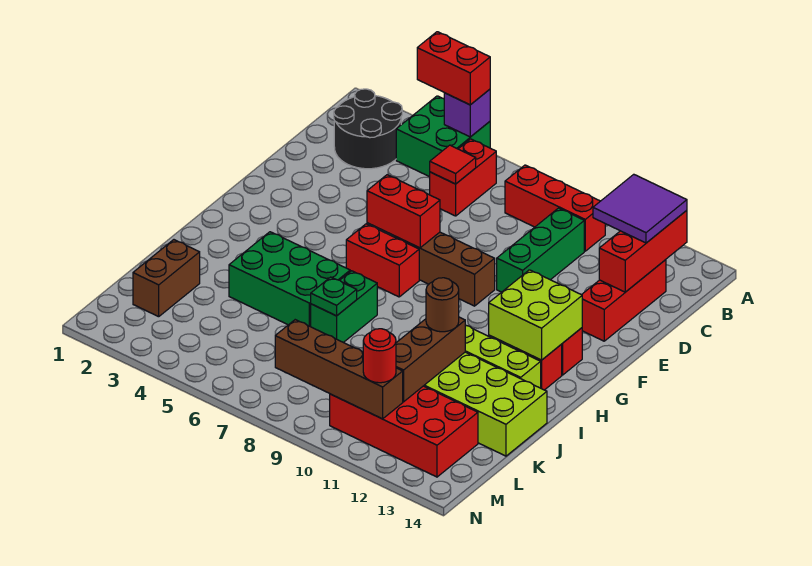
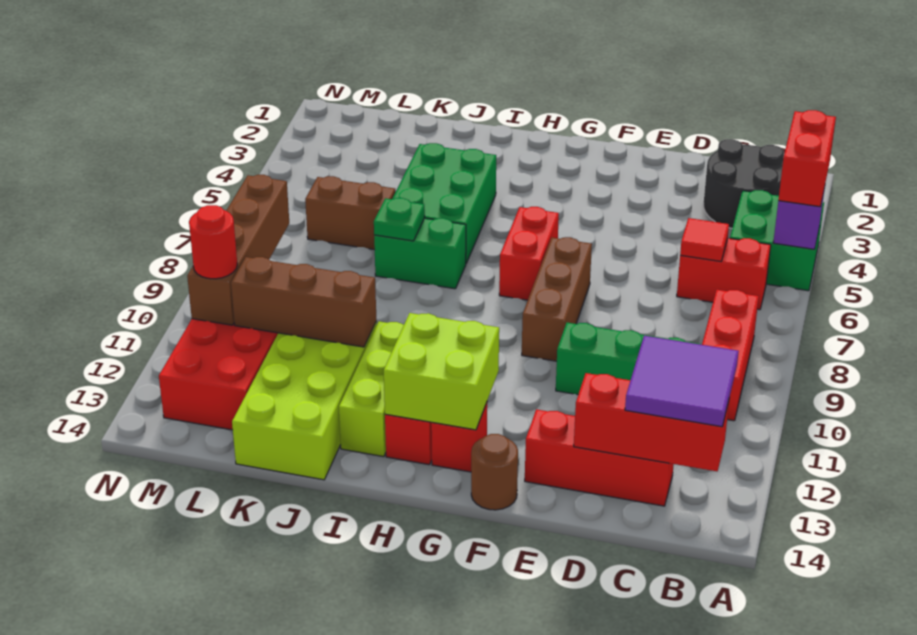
red 1x2 brick [367,175,440,248] -> none
brown 1x1 round brick [426,278,459,332] -> brown 1x1 round brick moved to [471,434,518,510]
brown 1x2 brick [133,240,200,317] -> brown 1x2 brick moved to [305,176,395,250]

